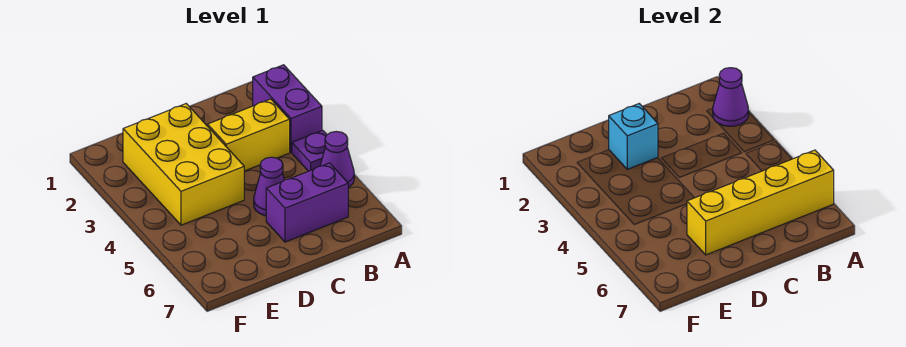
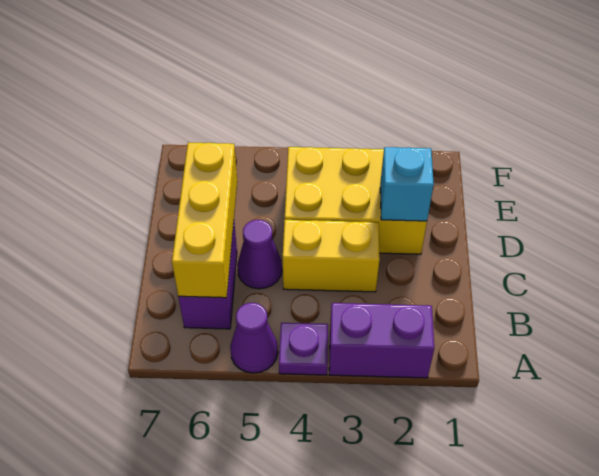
purple 1x1 cone [713,68,749,126] -> none
yellow 1x4 brick [687,150,834,255] -> yellow 1x3 brick [172,143,237,298]
yellow 1x2 brick [208,99,290,171] -> yellow 1x2 brick turned to [283,220,380,292]

